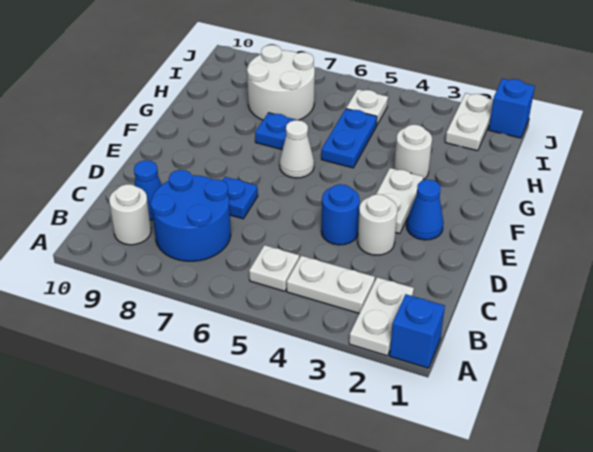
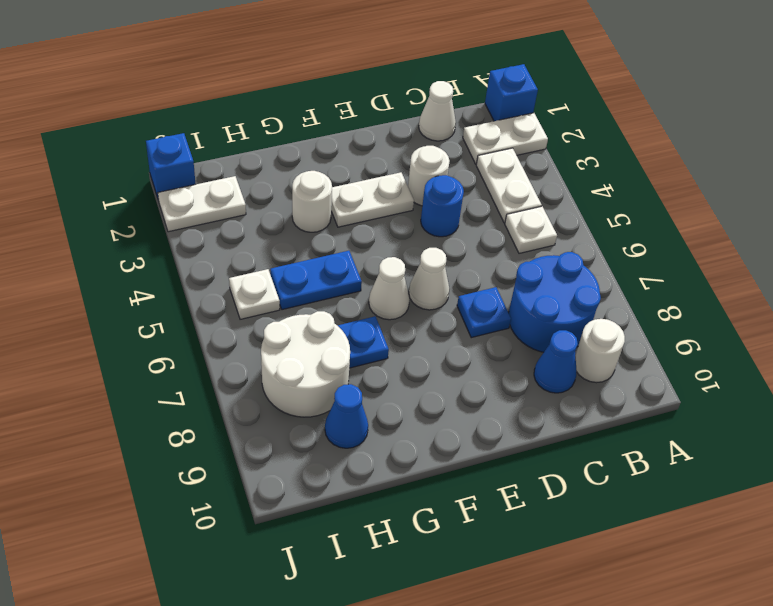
none -> white 1x1 cone [419,81,456,141]
blue 1x1 cone [406,180,444,240] -> blue 1x1 cone moved to [325,384,368,448]
none -> white 1x1 cone [409,248,449,310]

